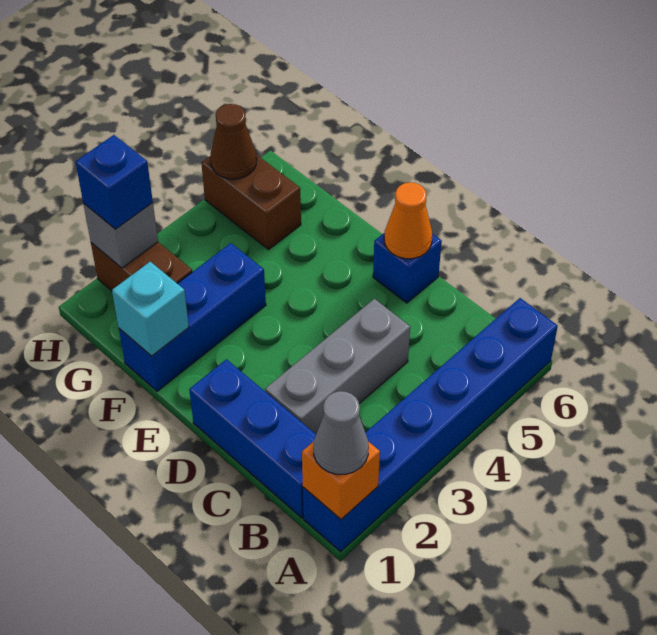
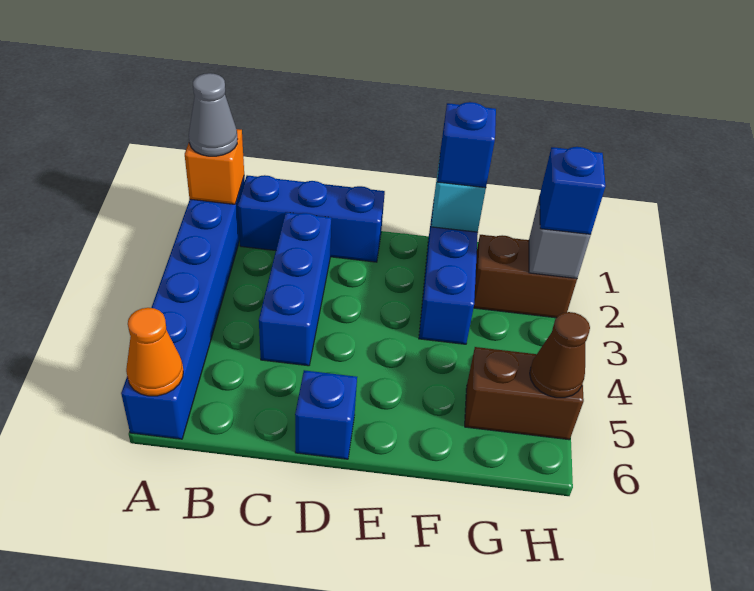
grey 1x3 brick [265,299,410,434] -> blue 1x3 brick [259,212,331,366]
orange 1x1 cone [384,182,432,259] -> orange 1x1 cone moved to [126,308,183,396]
none -> blue 1x1 brick [437,102,496,188]

